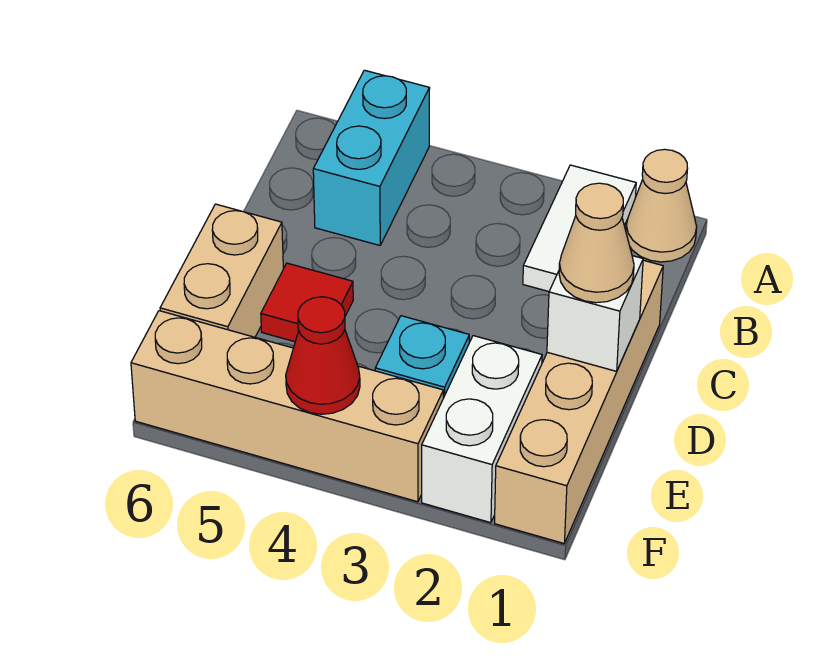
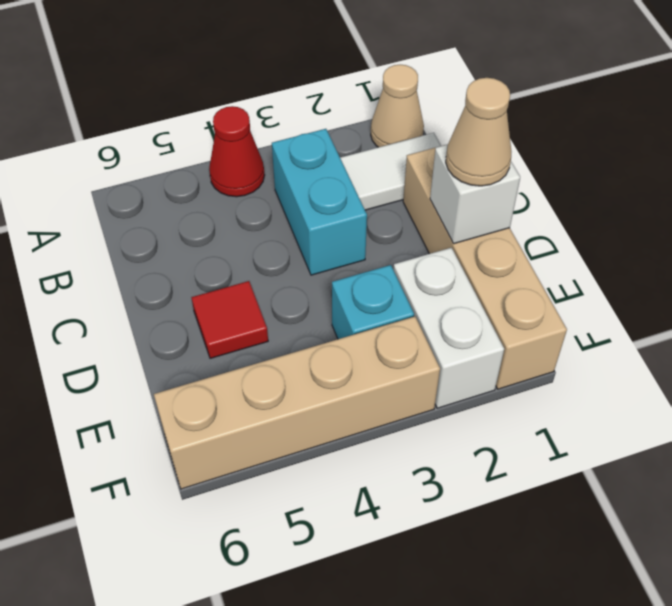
white 1x2 tile [523,165,636,291] -> white 1x2 tile turned to [340,133,441,210]
cyan 1x2 brick [313,70,430,245] -> cyan 1x2 brick moved to [272,129,367,275]
tan 1x2 brick [160,204,283,337] -> none
red 1x1 cone [286,297,360,414] -> red 1x1 cone moved to [209,106,265,197]

